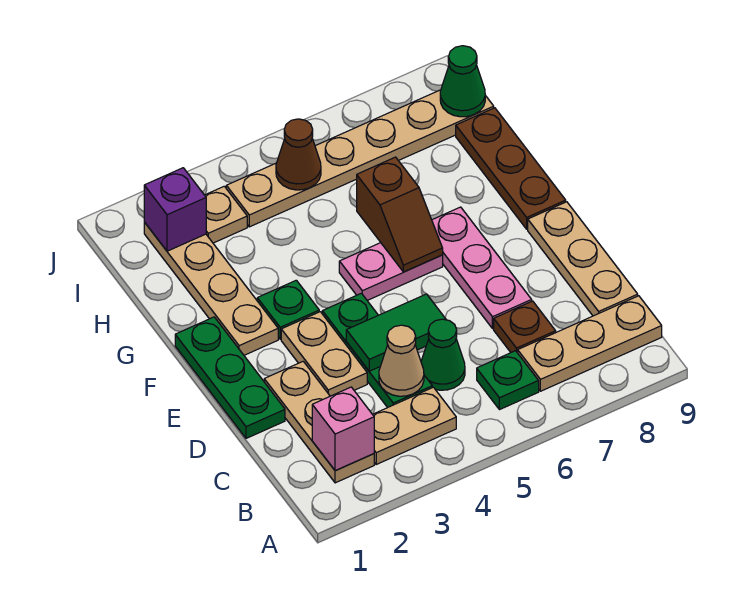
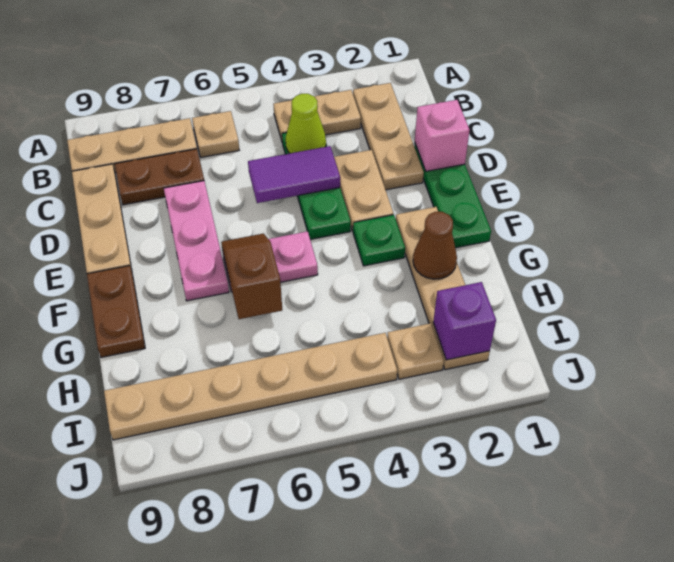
pink 1x1 brick [312,387,374,471] -> pink 1x1 brick moved to [415,100,470,171]
green 1x1 plate [477,351,539,410] -> tan 1x1 plate [192,111,239,157]
tan 1x1 cone [379,325,424,396] -> lime 1x1 cone [286,94,326,153]
green 1x1 cone [421,319,465,390] -> none
brown 1x1 plate [494,301,556,353] -> brown 1x2 plate [115,149,204,205]
green 1x2 tile [346,294,446,371] -> purple 1x2 tile [248,146,340,203]
brown 1x3 plate [456,108,566,229] -> brown 1x2 plate [87,266,145,357]
brown 1x1 cone [276,119,321,190] -> brown 1x1 cone moved to [413,212,457,279]
green 1x1 cone [440,46,485,117] -> none

